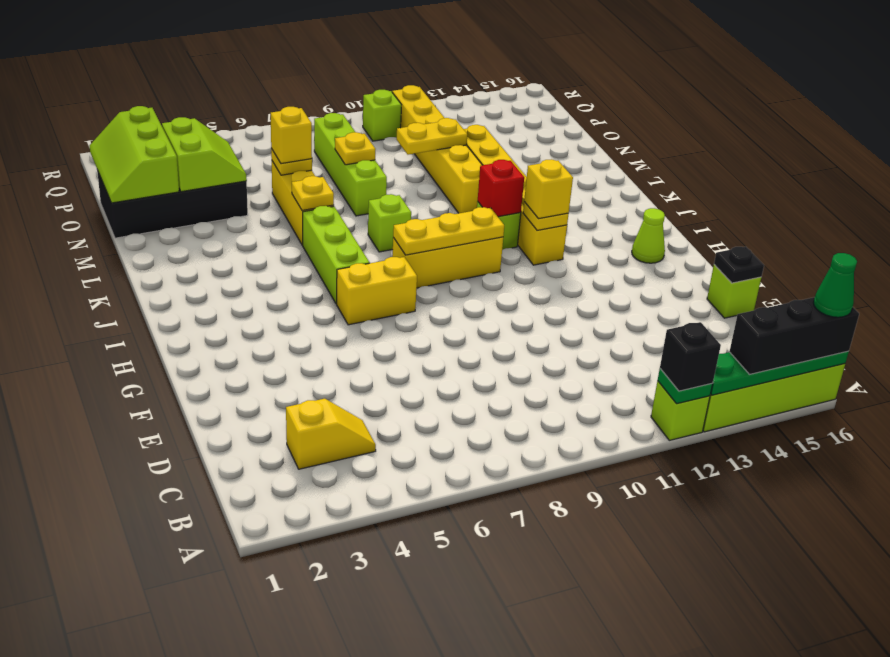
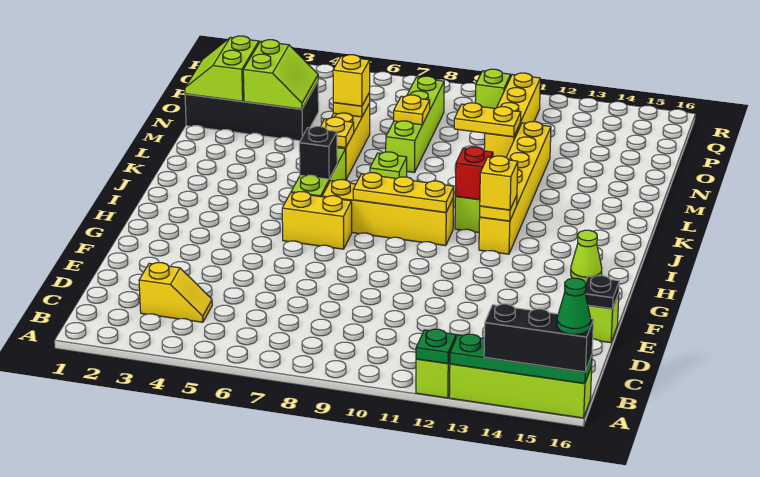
black 1x1 brick [660,322,721,391] -> black 1x1 brick moved to [299,126,337,179]
yellow 1x3 brick [392,237,503,288] -> yellow 1x4 brick [322,180,454,246]
yellow 1x6 brick [392,85,482,213] -> yellow 1x4 brick [484,73,540,157]
lime 2x3 slope [90,106,179,203] -> lime 2x2 slope [185,36,259,101]

